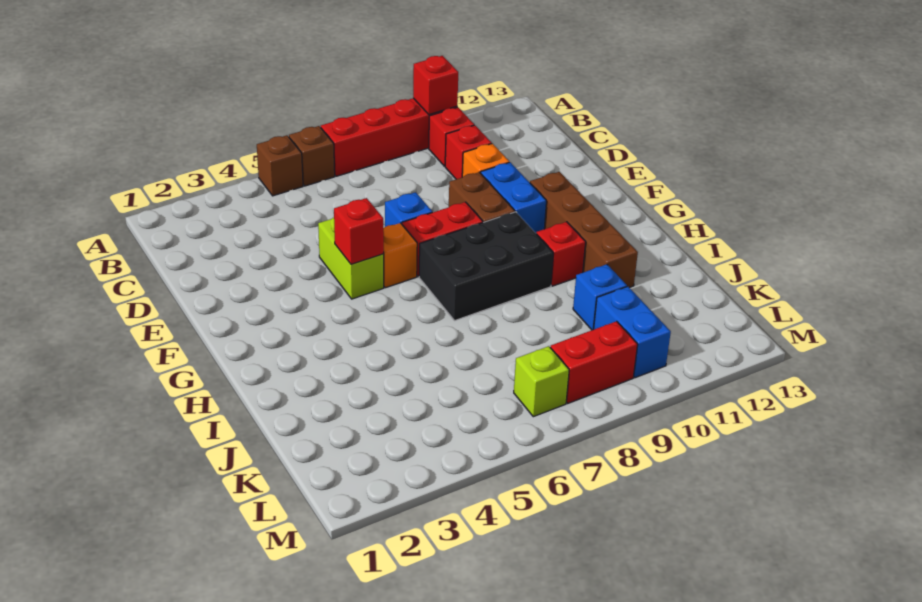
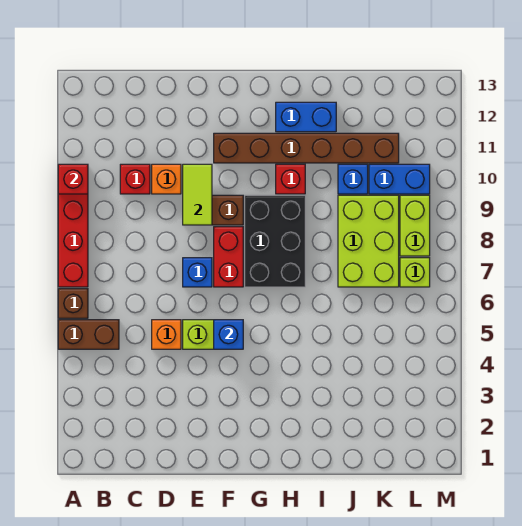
brown 1x1 brick [257,135,303,196] -> brown 1x2 brick [58,320,119,349]
red 1x1 brick [429,107,474,166] -> none
none -> lime 1x2 tile [183,164,212,225]
blue 1x2 brick [481,162,546,233] -> blue 1x2 brick moved to [276,102,336,132]
red 1x1 brick [334,198,384,264] -> blue 1x1 brick [214,320,243,349]
orange 1x1 brick [383,223,417,288] -> orange 1x1 brick moved to [152,320,181,349]
brown 1x4 brick [530,172,638,288] -> brown 1x6 brick [214,133,399,163]
none -> lime 2x3 brick [338,195,399,287]
red 1x2 brick [550,321,638,403] -> lime 1x2 brick [400,195,430,256]

